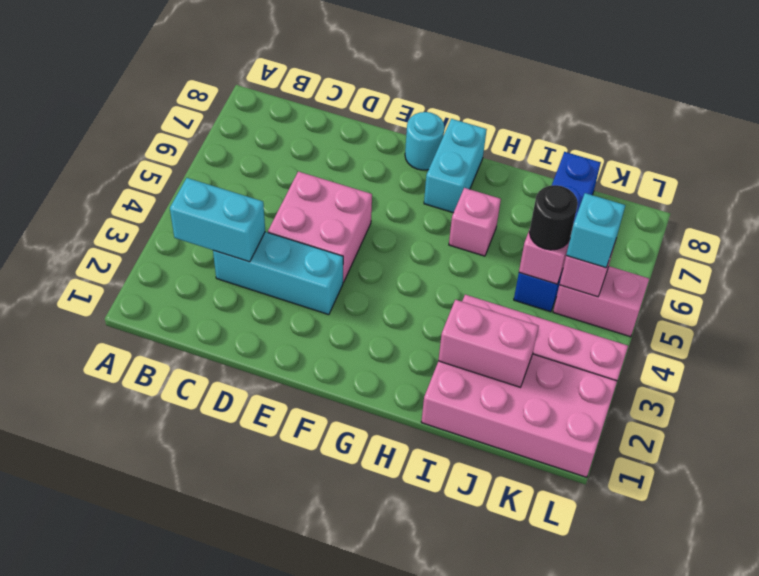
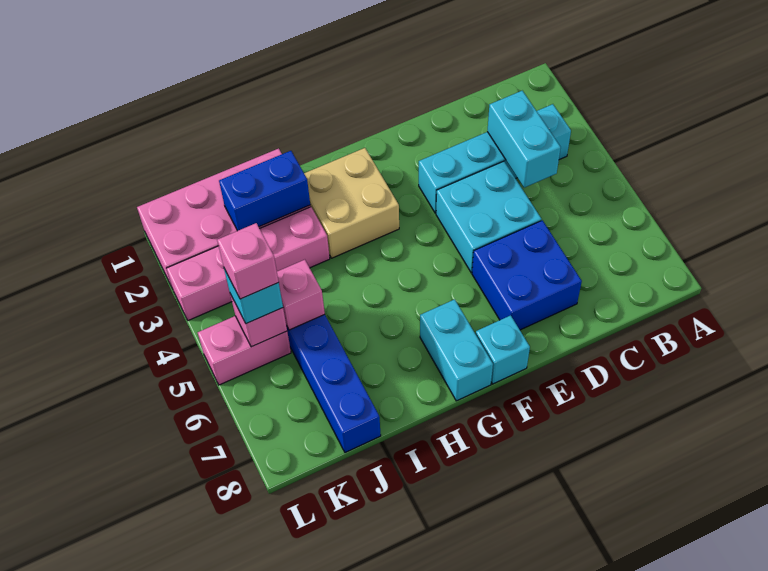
cyan 1x2 brick [170,178,265,262] -> cyan 1x2 brick turned to [487,91,561,188]
cyan 1x3 brick [213,232,343,315] -> cyan 1x4 brick [419,104,571,213]
pink 2x2 brick [268,172,372,283] -> cyan 2x2 brick [436,161,541,273]
none -> blue 2x2 brick [472,220,582,330]
cyan 1x1 round brick [405,112,444,170] -> cyan 1x1 brick [476,315,530,384]
none -> tan 2x2 brick [304,148,399,258]
pink 1x1 brick [449,188,501,256] -> pink 1x1 brick moved to [217,223,279,299]
pink 1x2 brick [438,300,539,387] -> blue 1x2 brick [219,151,310,231]
black 1x1 round brick [529,185,578,250] -> none

